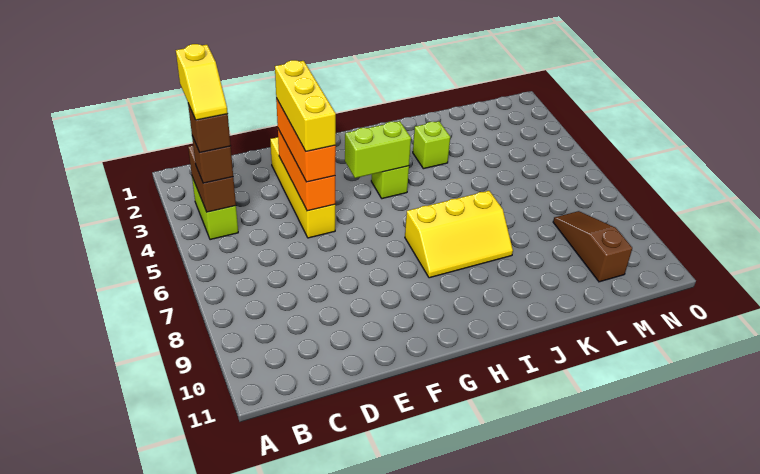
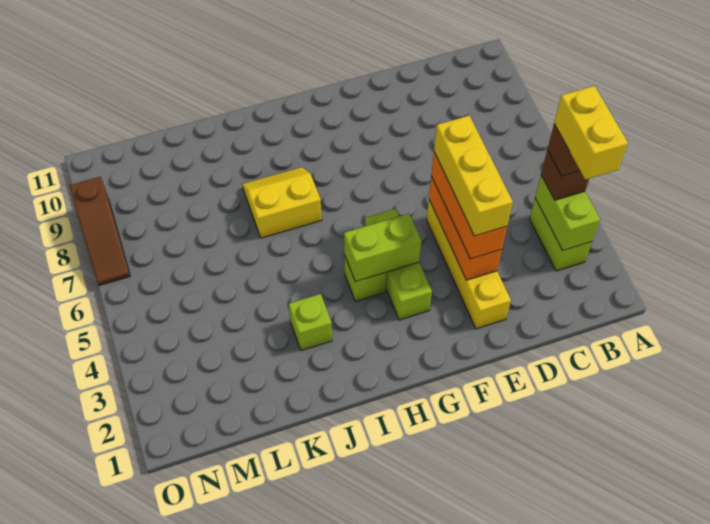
brown 1x2 brick [188,145,236,212] -> lime 1x2 brick [535,176,600,250]
yellow 1x2 slope [176,44,228,120] -> yellow 1x2 brick [554,86,628,180]
none -> lime 1x3 brick [365,209,432,320]
yellow 2x3 slope [405,191,513,278] -> yellow 2x2 slope [242,167,322,238]
brown 1x3 slope [553,211,632,282] -> brown 1x3 slope moved to [70,177,130,285]

